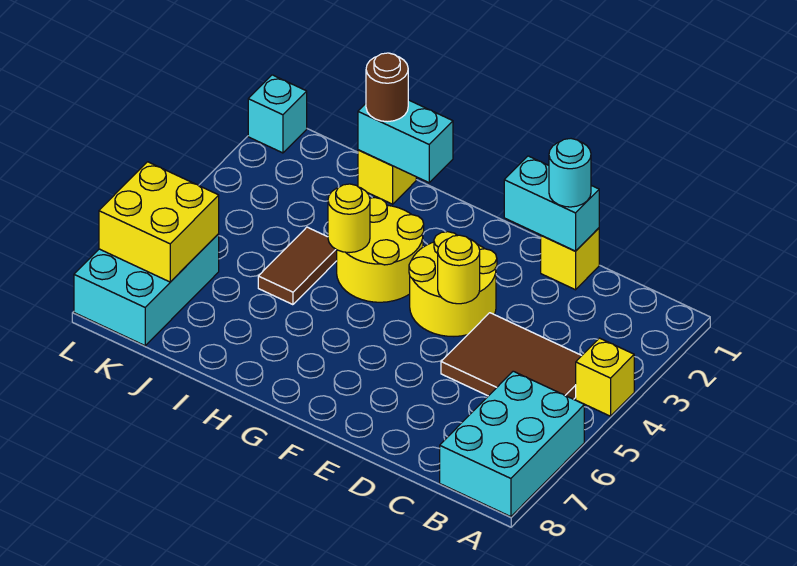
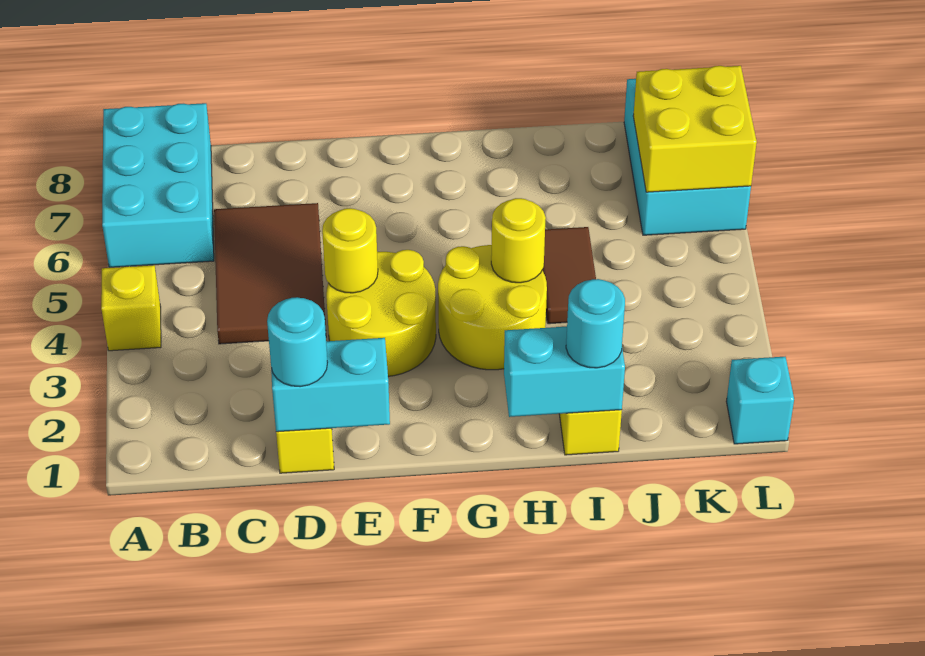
brown 2x3 tile [441,313,582,399] -> brown 2x3 tile turned to [214,203,326,344]
brown 1x1 round brick [366,53,408,122] -> cyan 1x1 round brick [566,279,625,368]

